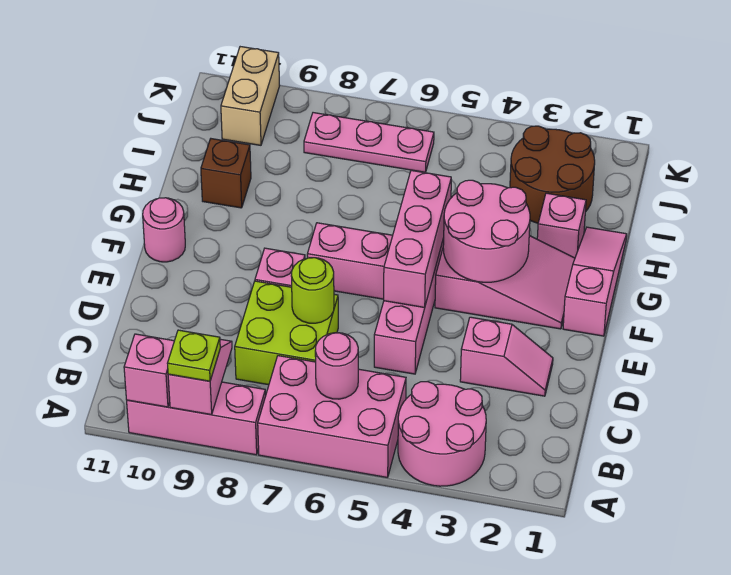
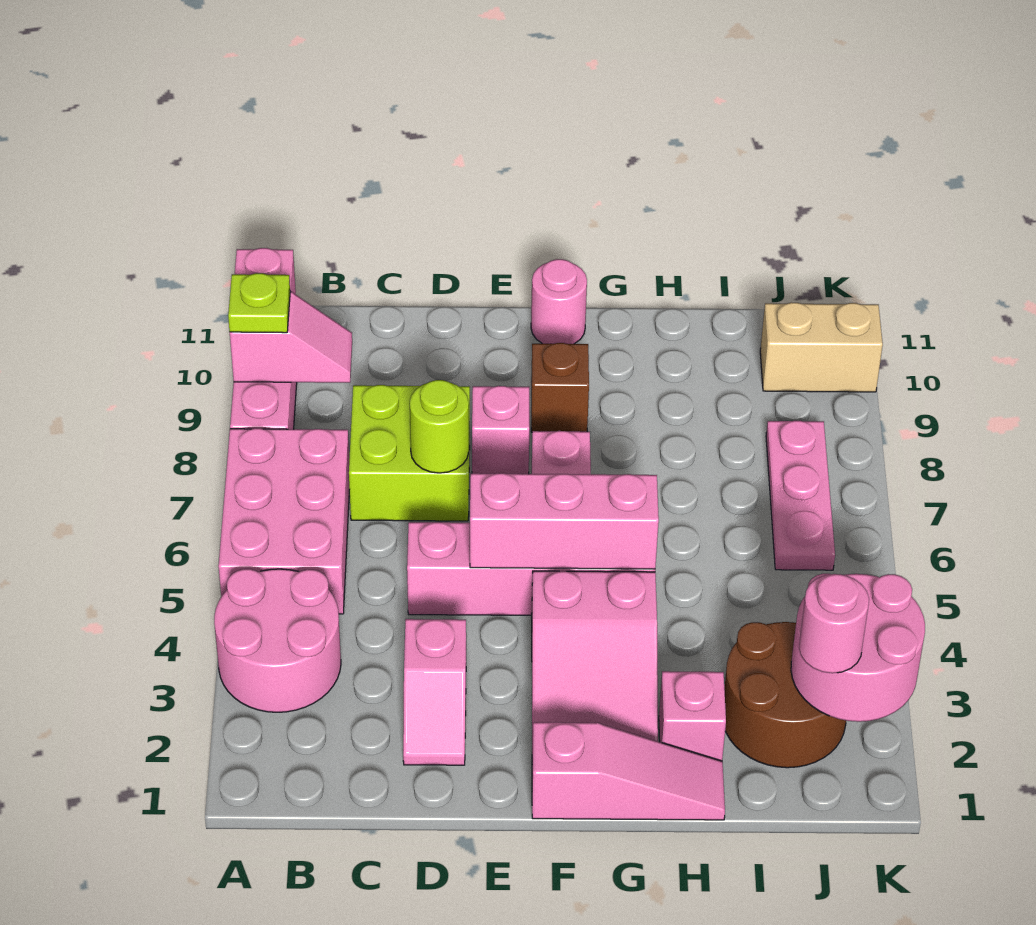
pink 1x1 round brick [315,333,358,399] -> pink 1x1 round brick moved to [799,574,869,673]
pink 2x2 round brick [443,180,530,282] -> pink 2x2 round brick moved to [791,574,925,722]
brown 1x1 brick [201,139,251,208] -> brown 1x1 brick moved to [531,343,589,432]

